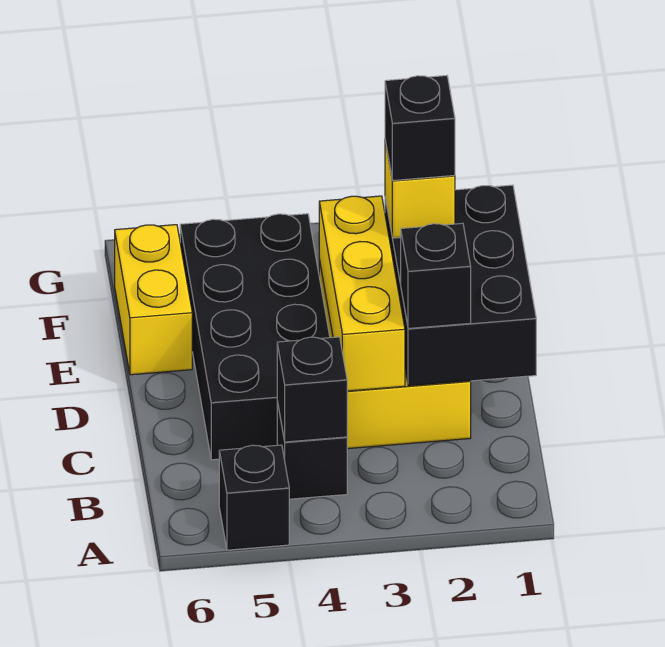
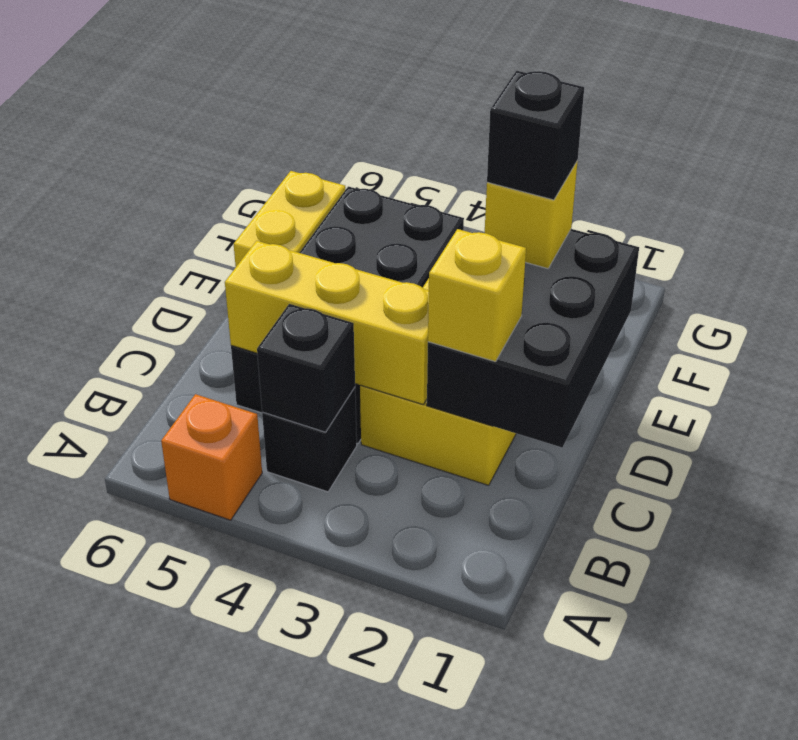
black 1x1 brick [219,445,289,550] -> orange 1x1 brick [161,394,262,520]
black 1x1 brick [401,223,471,328] -> yellow 1x1 brick [428,229,526,362]
yellow 1x3 brick [319,196,405,391] -> yellow 1x3 brick turned to [225,241,429,405]

